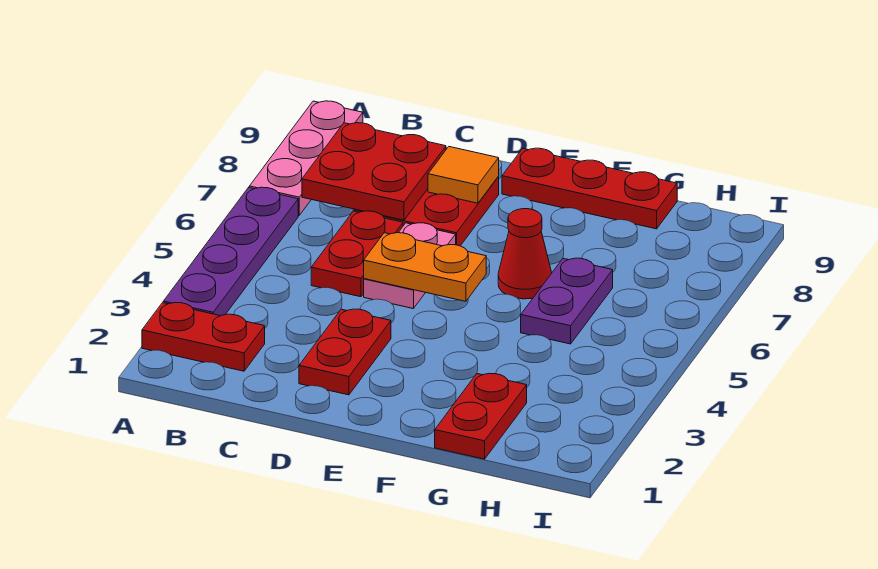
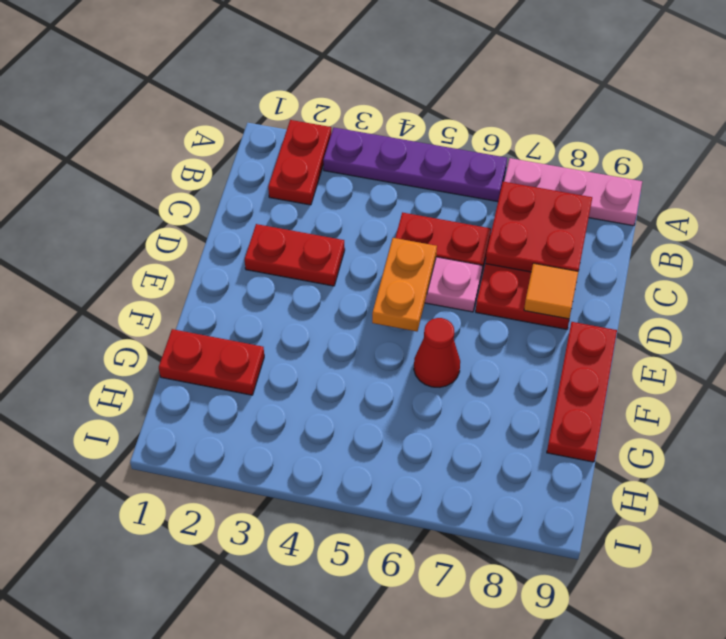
purple 1x2 plate [521,258,613,344] -> none

